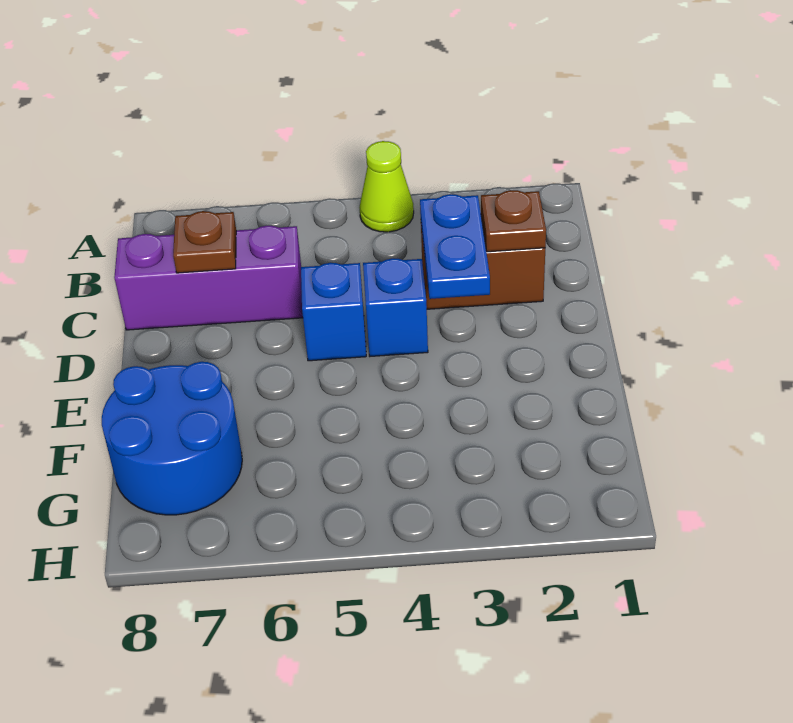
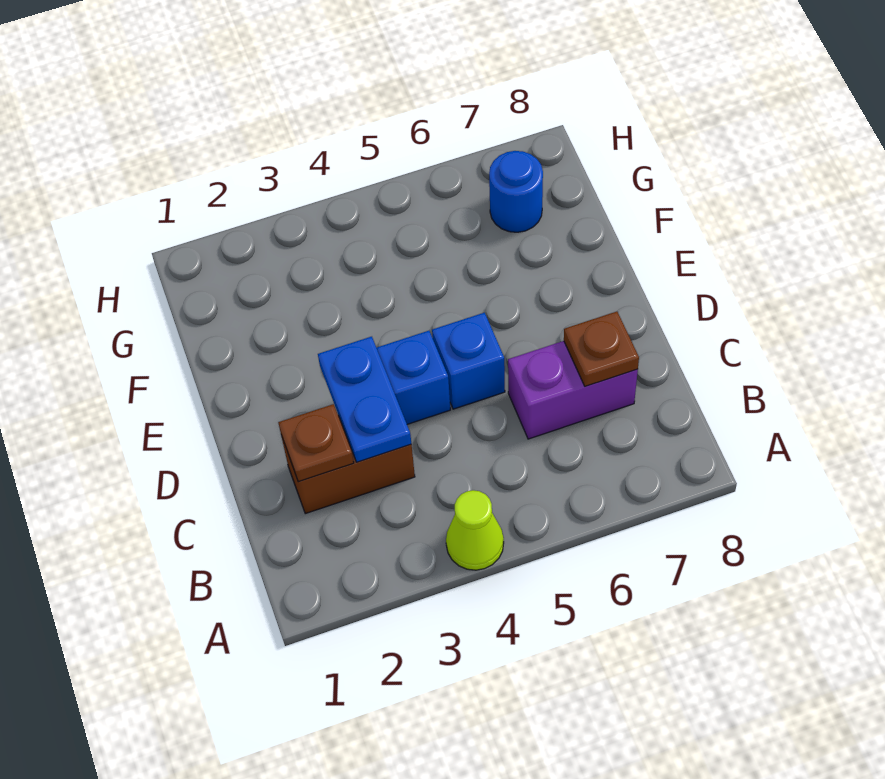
purple 1x3 brick [114,226,303,330] -> purple 1x2 brick [508,341,638,439]
blue 2x2 round brick [102,362,242,515] -> blue 1x1 round brick [489,151,543,232]

